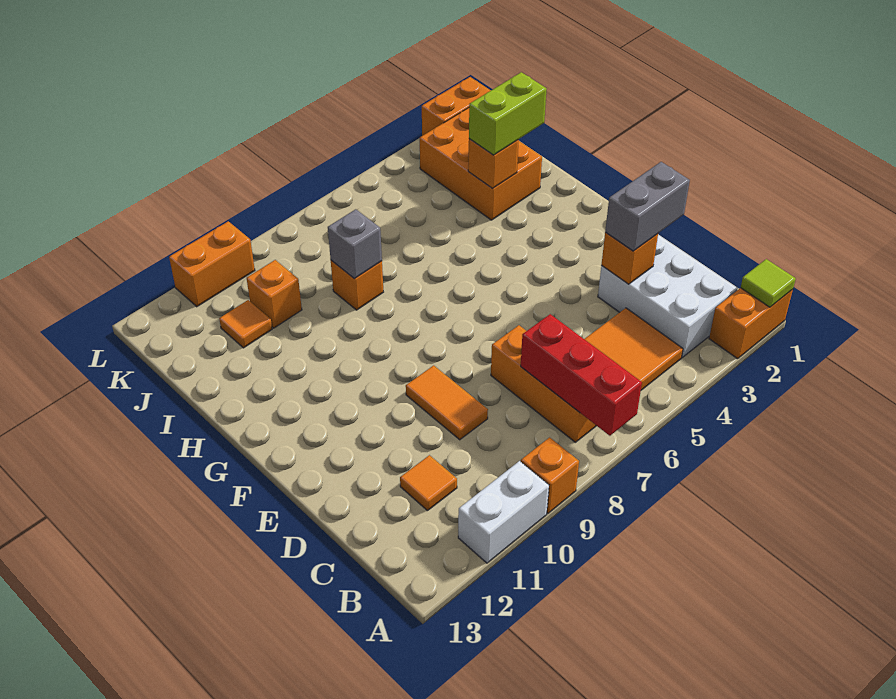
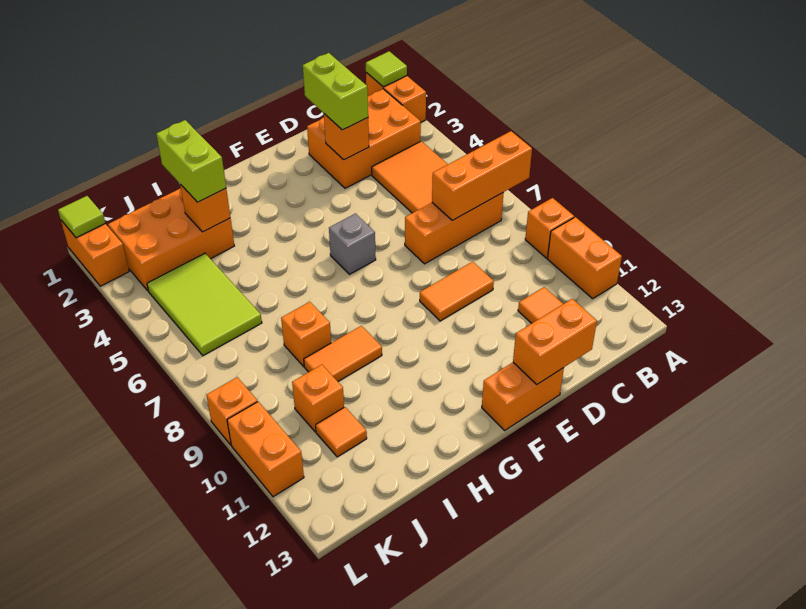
red 1x3 brick [521,314,642,436] -> orange 1x3 brick [432,131,532,220]
white 1x2 brick [458,461,549,563] -> orange 1x2 brick [548,217,622,299]
white 2x3 brick [598,235,738,357] -> orange 2x3 brick [307,89,421,188]
grey 1x2 brick [605,162,690,251] -> lime 1x2 brick [303,53,368,130]
none -> orange 1x2 brick [513,299,597,384]
none -> orange 1x2 brick [482,363,564,430]
none -> orange 1x2 tile [304,326,382,381]
grey 1x1 brick [328,209,382,279] -> grey 1x1 brick moved to [329,213,376,274]
none -> lime 2x3 tile [147,253,262,356]
none -> lime 1x1 tile [58,196,105,238]
none -> orange 1x1 brick [206,377,257,445]

